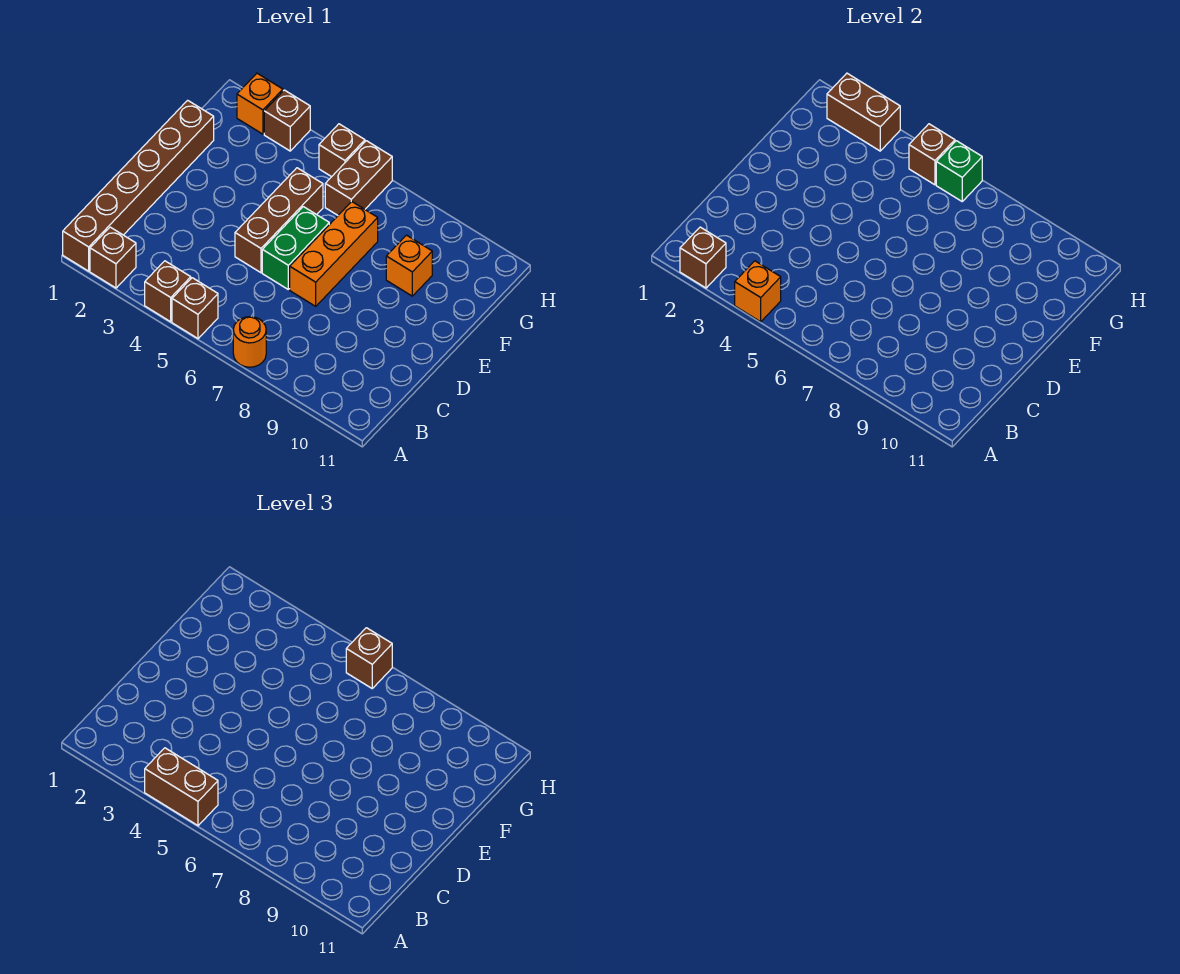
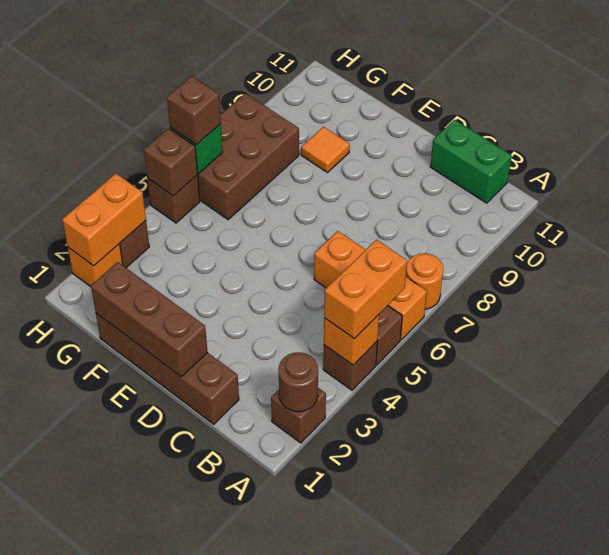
brown 1x6 brick [63,100,214,271] -> brown 1x4 brick [96,313,239,424]
brown 1x1 brick [680,227,726,288] -> brown 1x1 round brick [278,352,318,412]
brown 1x2 brick [145,748,218,826] -> orange 1x2 brick [324,240,407,339]
brown 1x3 brick [235,168,323,273] -> brown 1x3 brick moved to [91,262,208,377]
green 1x2 brick [262,207,329,289] -> green 1x2 brick moved to [430,120,512,203]
orange 1x3 brick [290,202,378,306] -> orange 1x3 brick moved to [314,231,427,340]
orange 1x1 brick [386,235,432,296] -> orange 1x1 tile [301,127,350,173]
brown 1x2 brick [325,141,392,215] -> brown 2x3 brick [197,93,299,220]
brown 1x2 brick [827,73,900,151] -> orange 1x2 brick [62,174,146,266]

